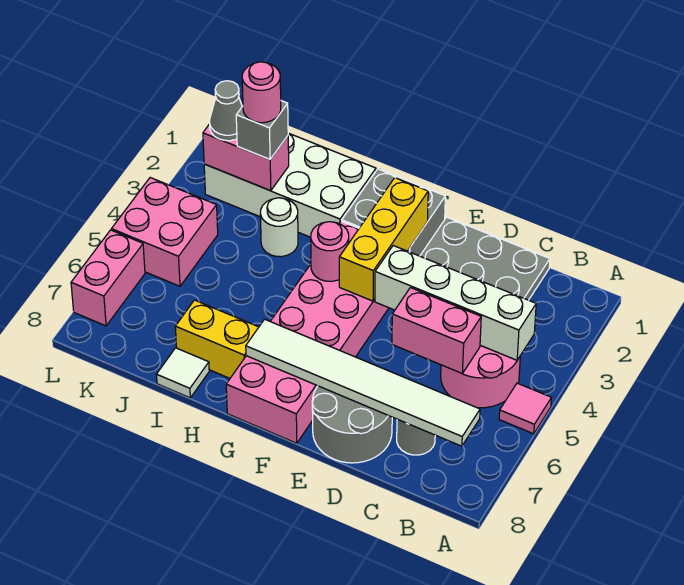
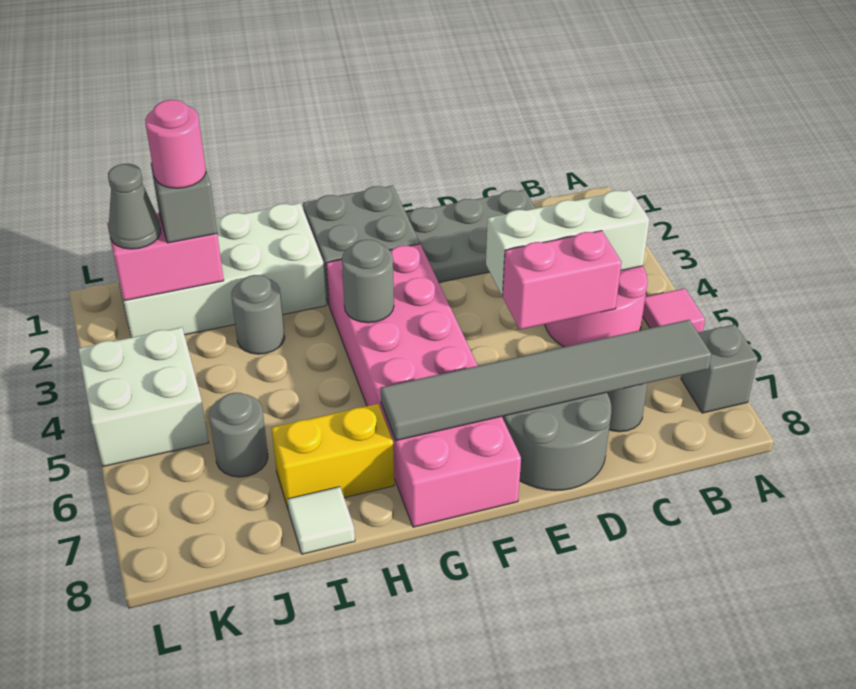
none -> grey 1x1 brick [681,324,758,413]
white 1x4 brick [375,246,536,360] -> white 1x3 brick [486,190,650,295]
white 1x6 tile [246,319,480,446] -> grey 1x6 tile [381,320,711,441]
yellow 1x3 brick [339,178,428,301] -> none
pink 1x1 round brick [311,222,349,281] -> grey 1x1 round brick [342,240,394,323]
white 1x1 round brick [260,198,298,257] -> grey 1x1 round brick [231,275,285,354]
none -> grey 1x1 round brick [209,393,268,477]
pink 2x2 brick [112,178,218,286] -> white 2x2 brick [78,327,209,466]
pink 1x2 brick [71,230,145,326] -> none

